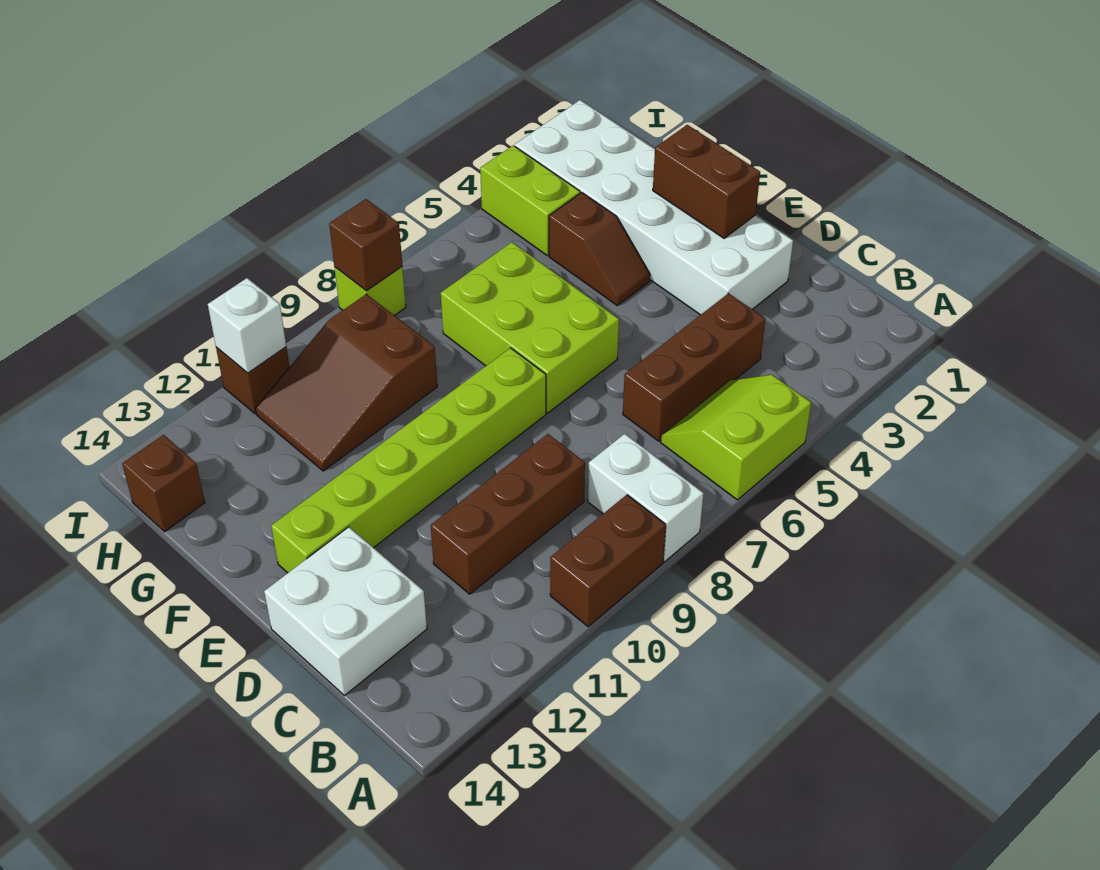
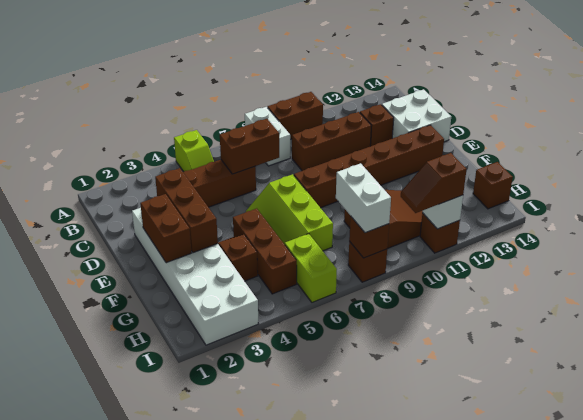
lime 2x2 slope [661,375,811,500] -> lime 1x2 slope [174,130,214,172]
none -> brown 1x2 brick [220,119,279,174]
none -> brown 1x1 brick [360,104,394,146]
none -> brown 1x3 brick [155,168,218,253]
lime 2x3 brick [441,242,619,413] -> lime 2x3 slope [246,174,333,251]
lime 1x6 brick [271,348,546,573] -> brown 1x6 brick [294,125,444,208]
none -> brown 1x3 brick [233,208,297,294]
lime 1x2 brick [480,146,580,255] -> lime 1x2 brick moved to [285,234,337,302]
none -> white 1x2 brick [336,163,391,233]
lime 1x1 brick [334,267,406,316] -> brown 1x1 brick [348,241,387,282]
none -> brown 1x2 slope [401,153,467,213]

